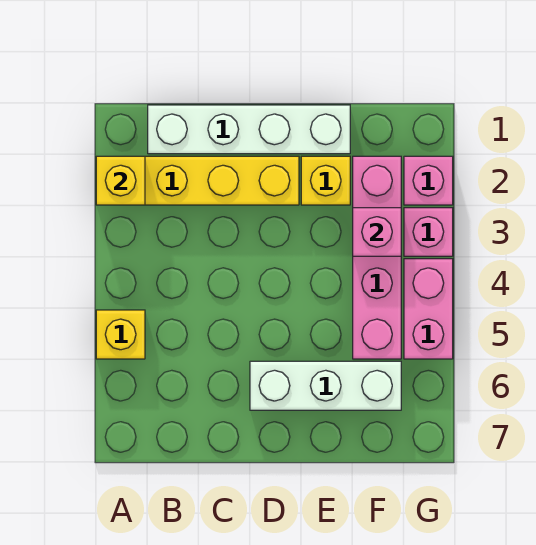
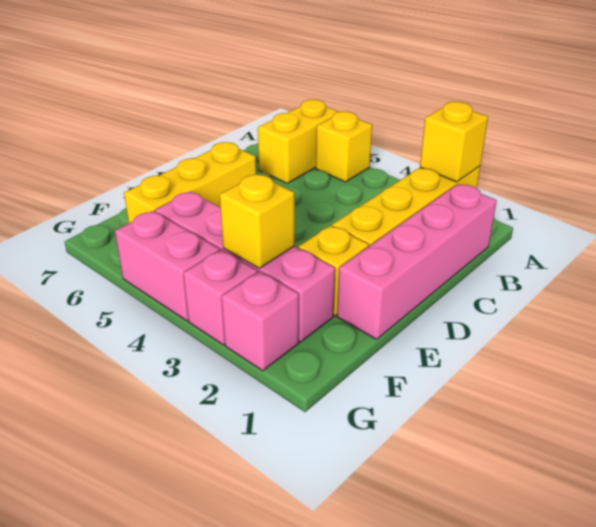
none -> yellow 1x2 brick [258,100,339,183]
white 1x4 brick [148,105,350,154] -> pink 1x4 brick [337,184,497,339]
white 1x3 brick [250,361,401,410] -> yellow 1x3 brick [124,142,256,223]
pink 1x1 brick [353,208,401,256] -> yellow 1x1 brick [220,175,295,268]

